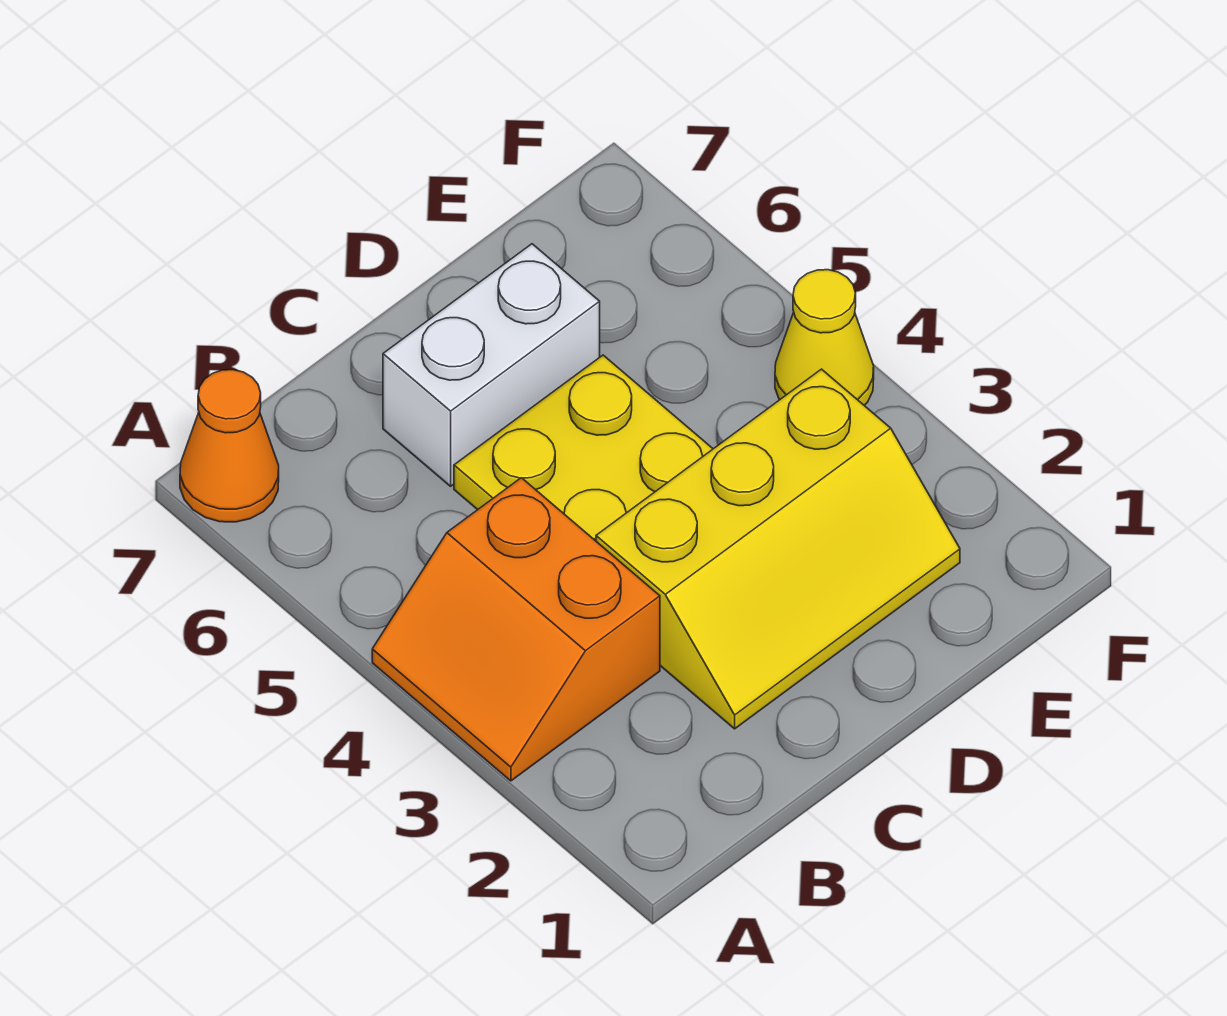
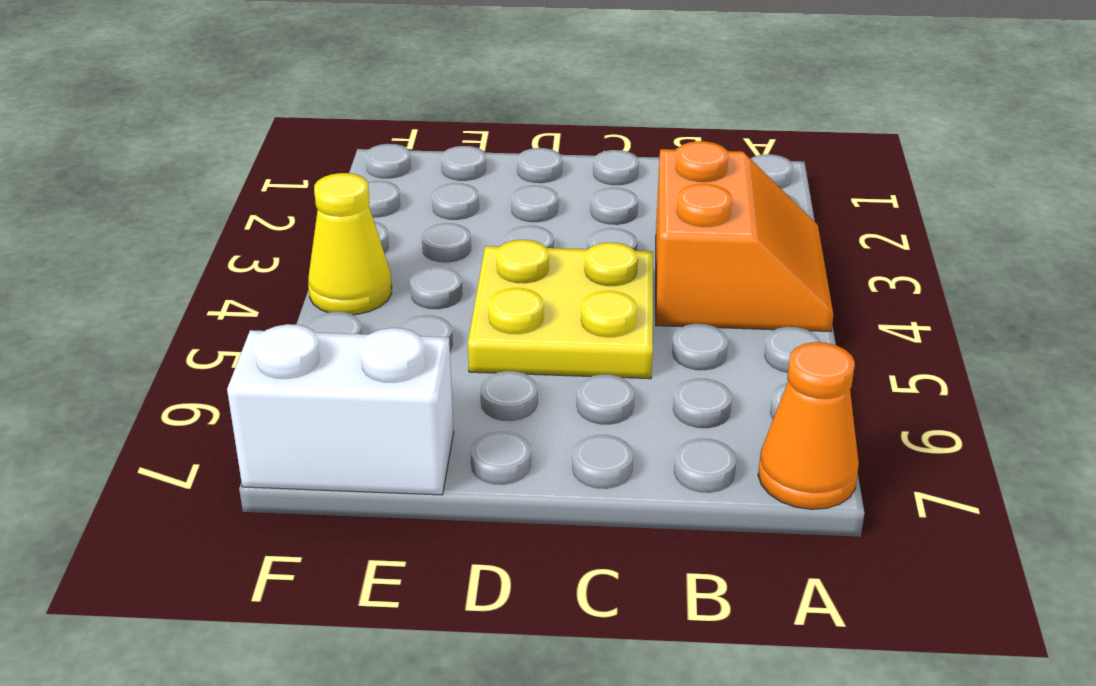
yellow 2x3 slope [596,369,960,729] -> none
white 1x2 brick [383,244,600,486] -> white 1x2 brick moved to [227,324,454,495]

